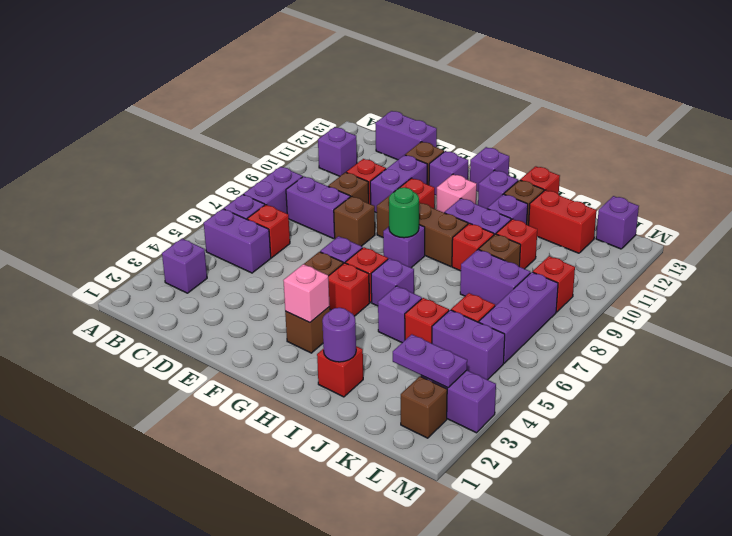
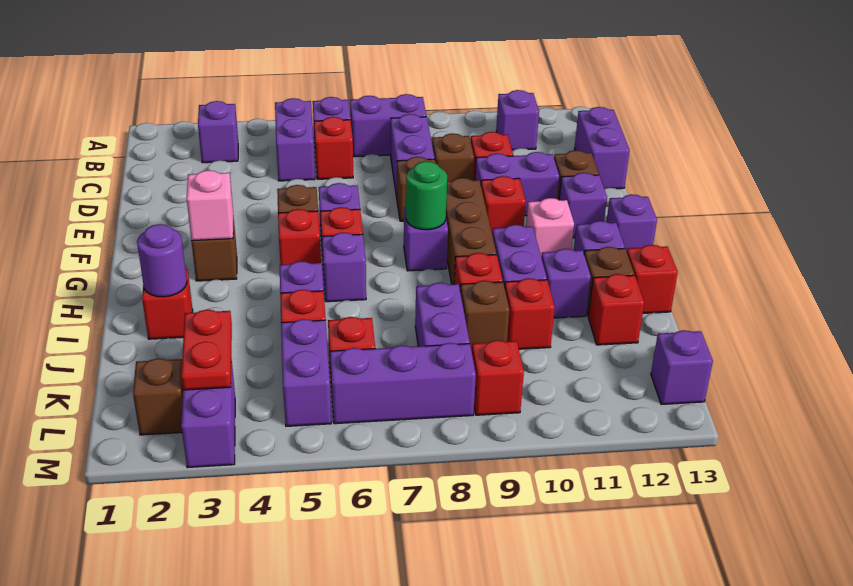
red 1x2 brick [529,190,597,253] -> red 1x1 brick [588,274,644,345]
purple 1x2 plate [393,334,467,388] -> red 1x2 plate [181,310,232,390]

